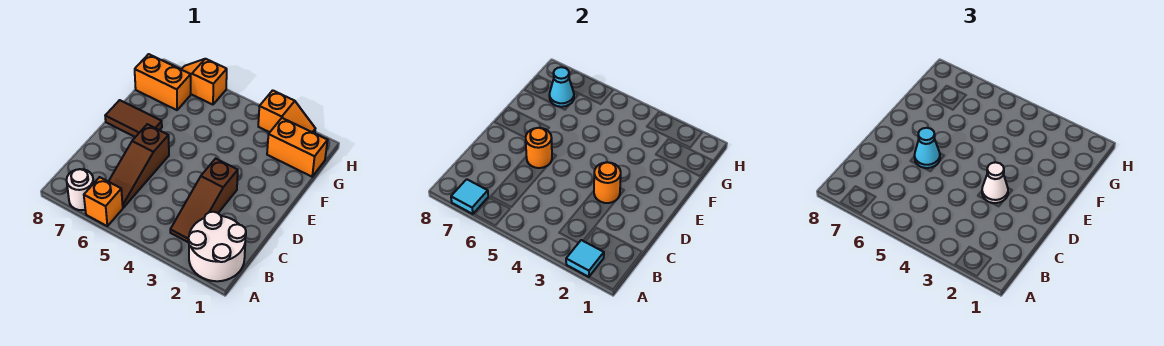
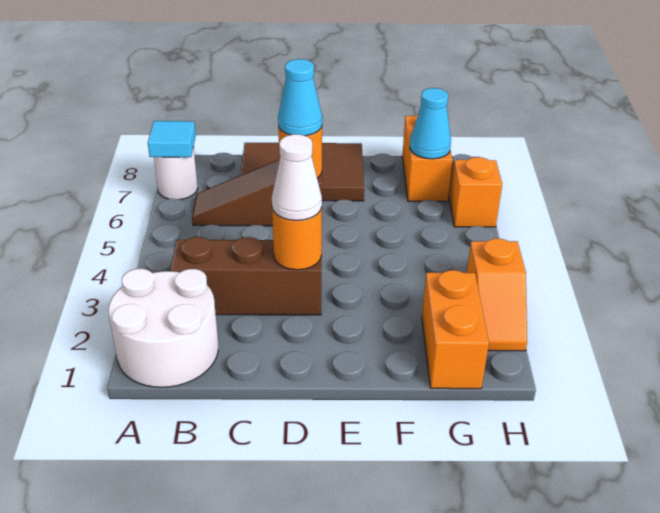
cyan 1x1 tile [566,240,604,277] -> none
orange 1x1 brick [84,177,123,226] -> none
brown 1x3 slope [170,159,238,243] -> brown 1x3 brick [170,237,322,315]
brown 1x2 tile [105,100,162,137] -> brown 2x3 tile [240,143,364,201]

